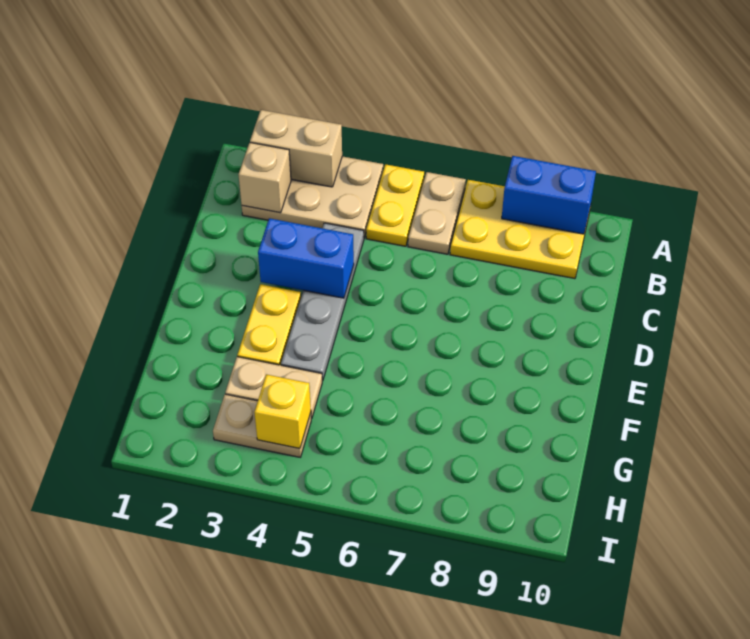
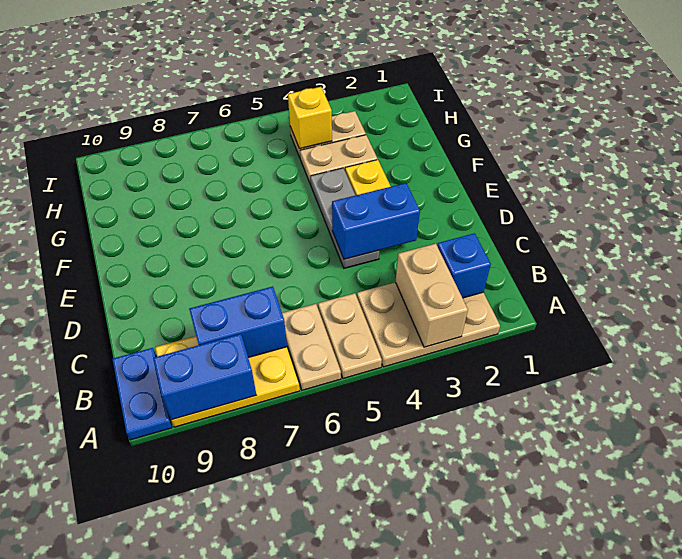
tan 1x2 brick [250,110,342,187] -> tan 1x2 brick turned to [395,244,468,347]
yellow 1x2 plate [366,164,424,246] -> tan 1x2 plate [318,293,382,379]
none -> blue 1x2 plate [113,348,172,440]
tan 1x1 brick [238,143,291,213] -> blue 1x1 brick [437,233,491,298]
none -> blue 1x2 brick [189,287,287,358]
grey 1x4 plate [281,223,364,381] -> grey 1x3 plate [310,168,379,268]

